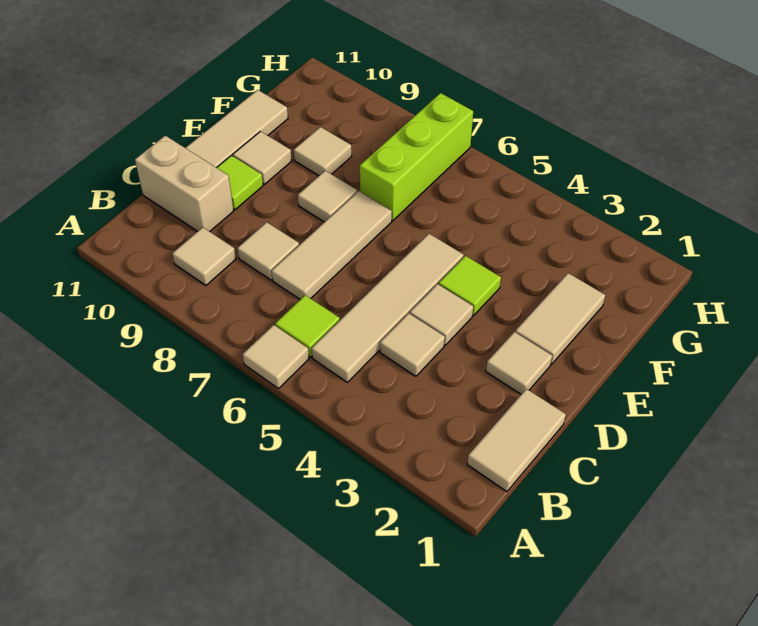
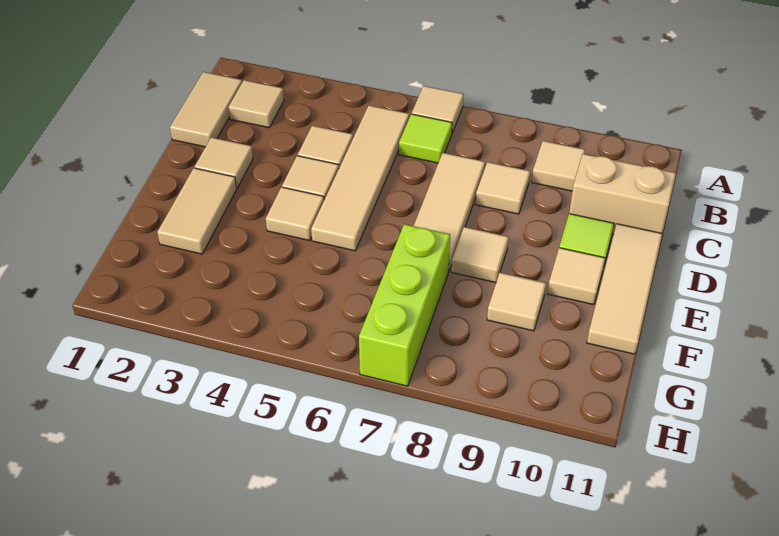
none -> tan 1x1 tile [229,80,284,128]
lime 1x1 tile [439,256,501,315] -> tan 1x1 tile [266,187,324,241]

